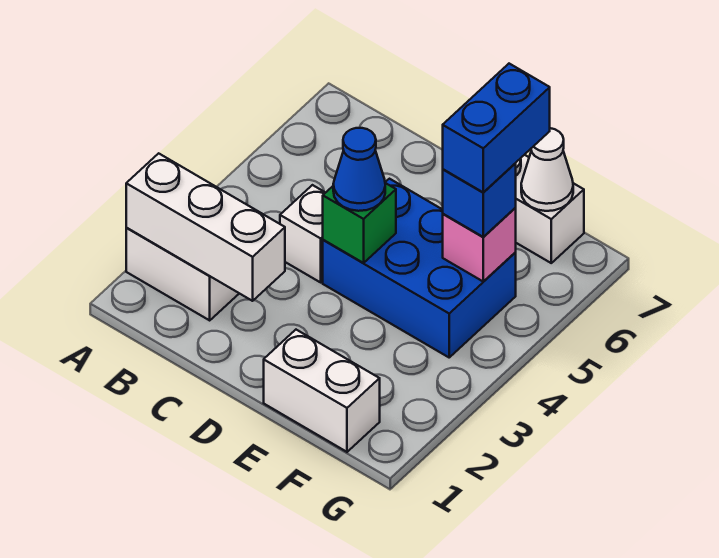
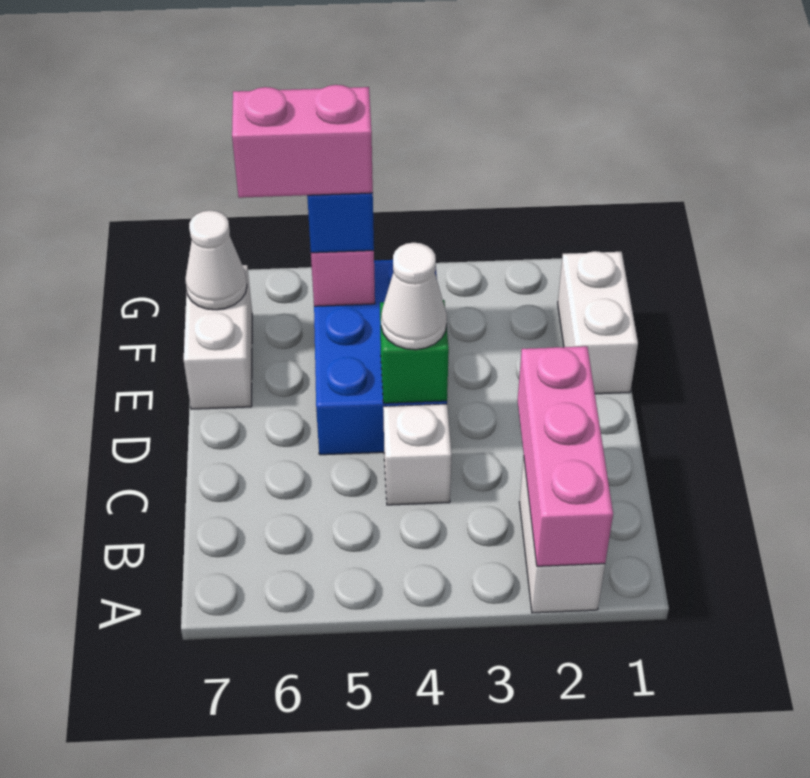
white 1x3 brick [126,153,285,301] -> pink 1x3 brick [517,346,613,566]
blue 1x1 cone [333,128,385,211] -> white 1x1 cone [381,243,447,350]
blue 1x2 brick [443,64,550,192] -> pink 1x2 brick [232,85,373,198]

